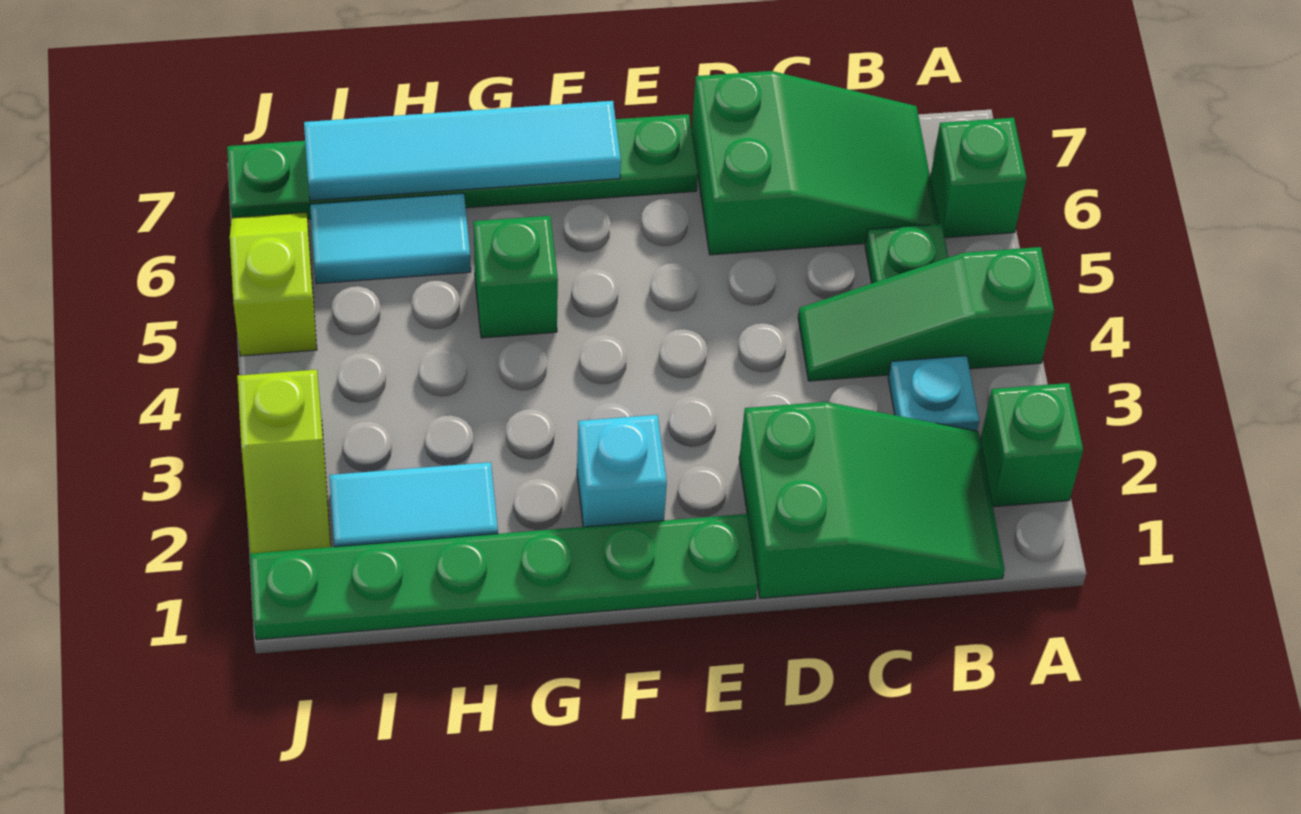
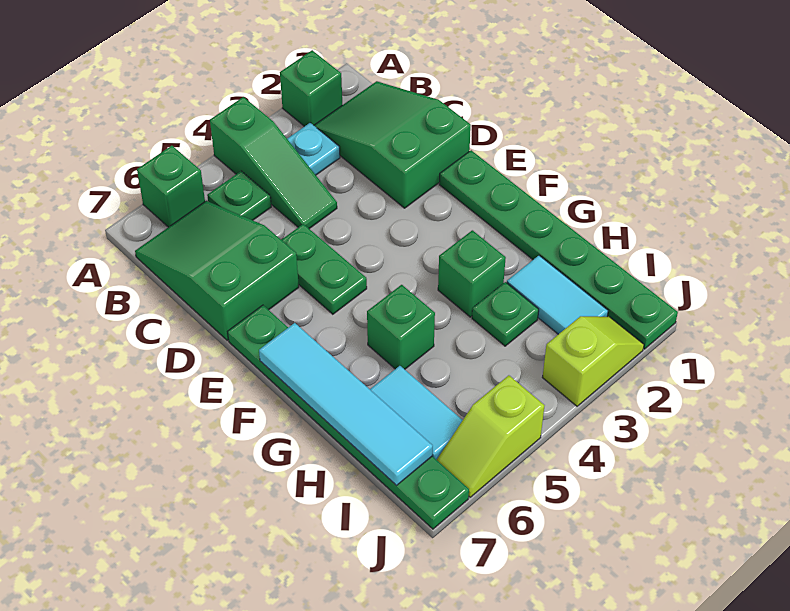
none -> green 1x2 plate [282,224,367,314]
cyan 1x1 brick [577,415,667,527] -> none
none -> green 1x1 brick [438,230,506,317]
none -> green 1x1 plate [472,282,539,346]

